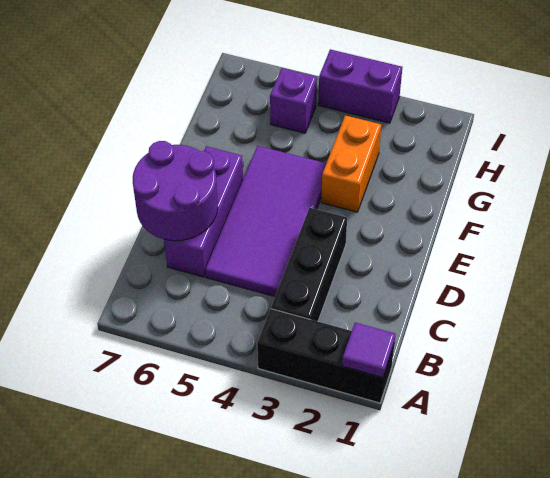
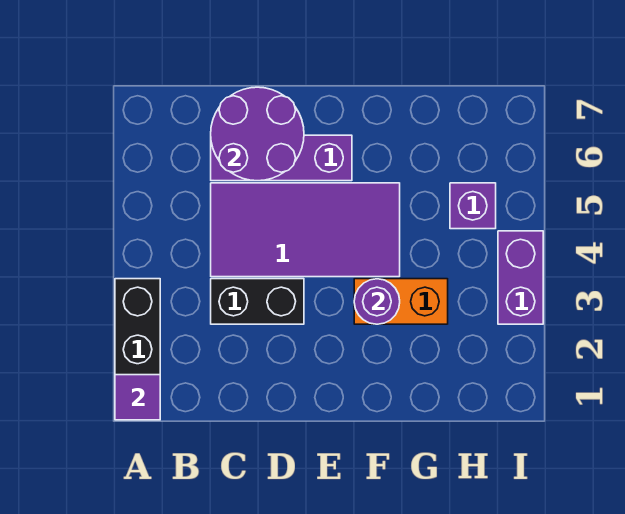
black 1x3 brick [271,208,347,321] -> black 1x2 brick [211,279,304,324]
none -> purple 1x1 round brick [354,279,400,324]

